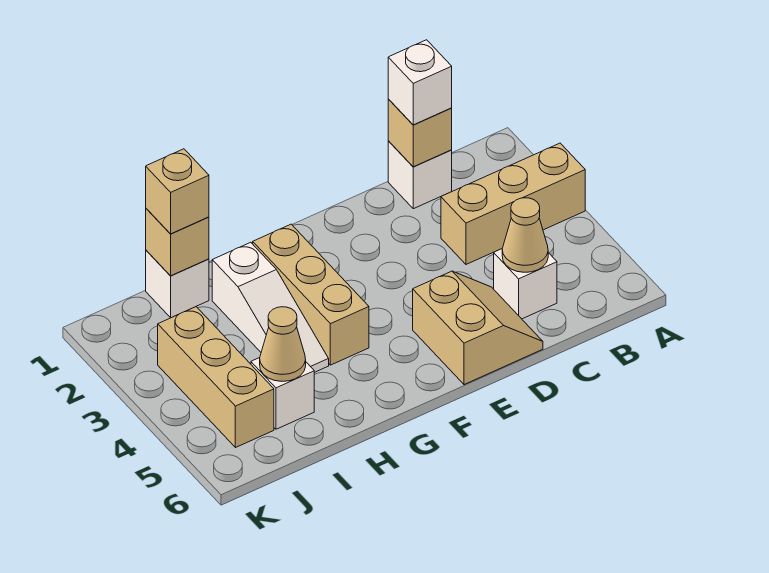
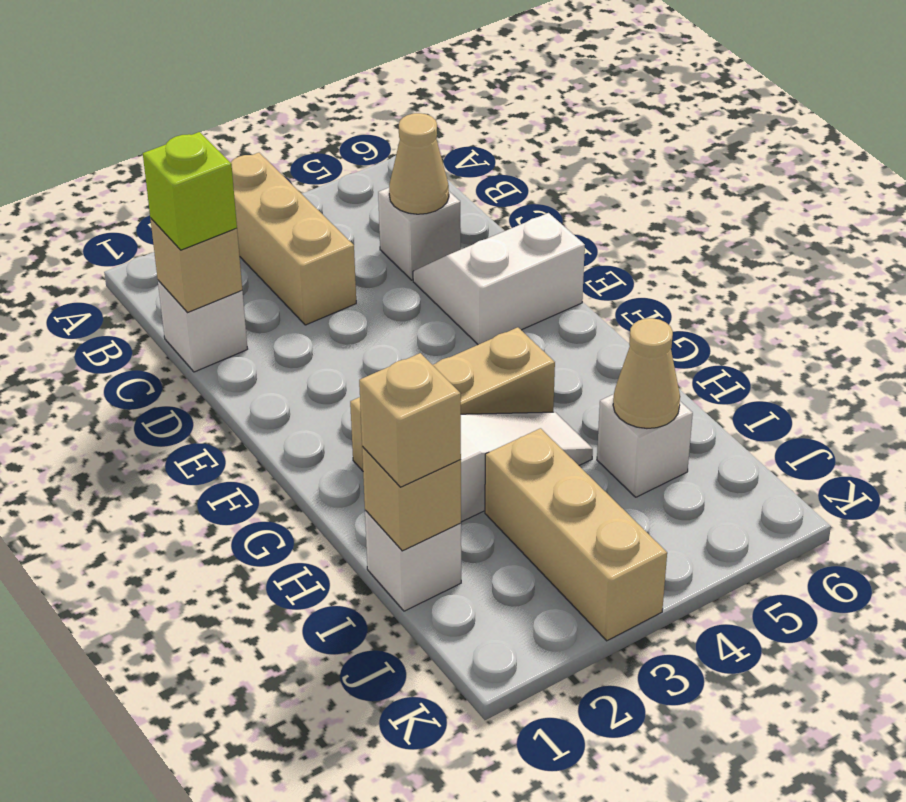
white 1x1 brick [388,40,452,125] -> lime 1x1 brick [143,132,237,250]
tan 2x2 slope [413,271,543,385] -> white 2x2 slope [413,213,585,345]
tan 1x3 brick [158,307,274,448] -> tan 1x3 brick turned to [485,428,667,641]

